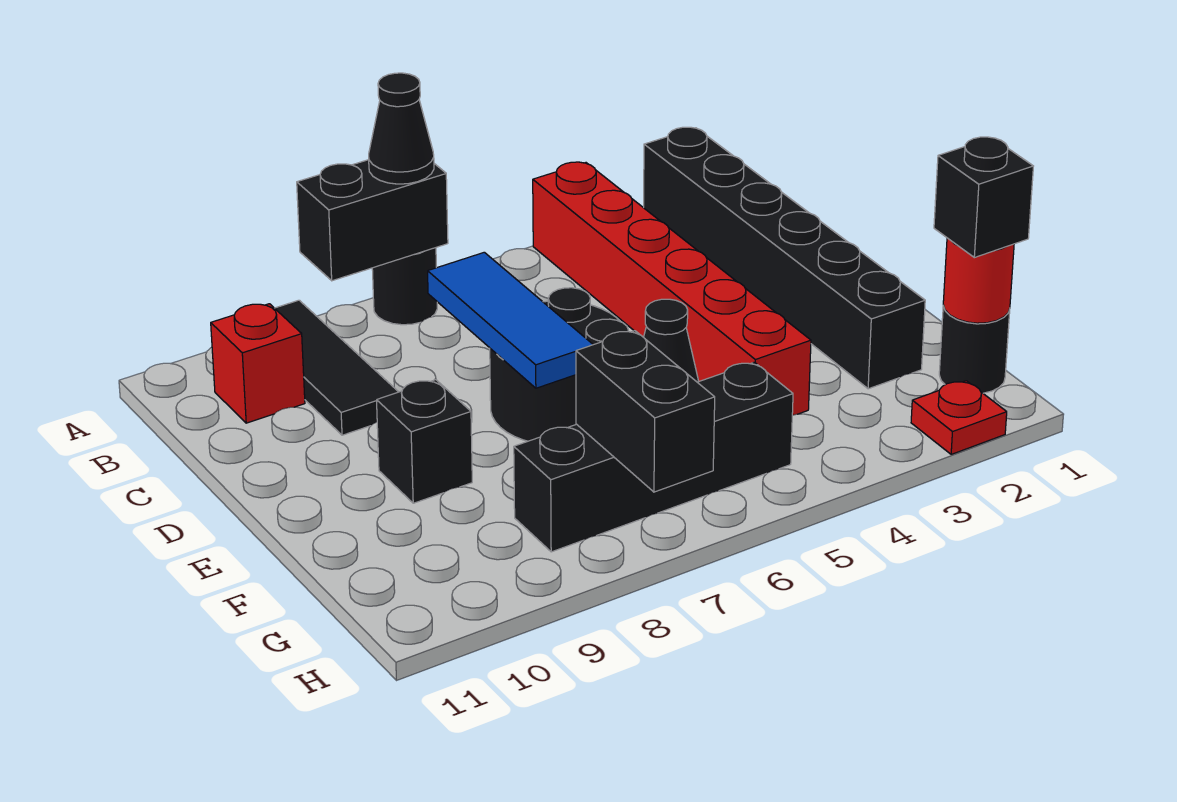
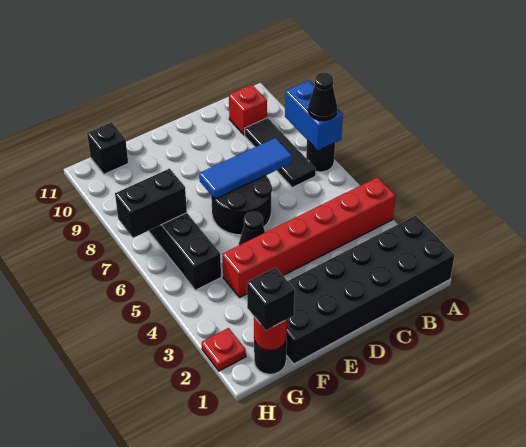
black 1x6 brick [644,127,925,389] -> black 2x6 brick [286,216,455,364]
black 1x2 brick [297,160,448,281] -> blue 1x2 brick [285,81,343,151]
black 1x3 tile [275,300,398,435] -> black 1x3 tile turned to [245,118,316,188]
black 1x1 brick [377,380,472,503] -> black 1x1 brick moved to [87,122,128,174]

